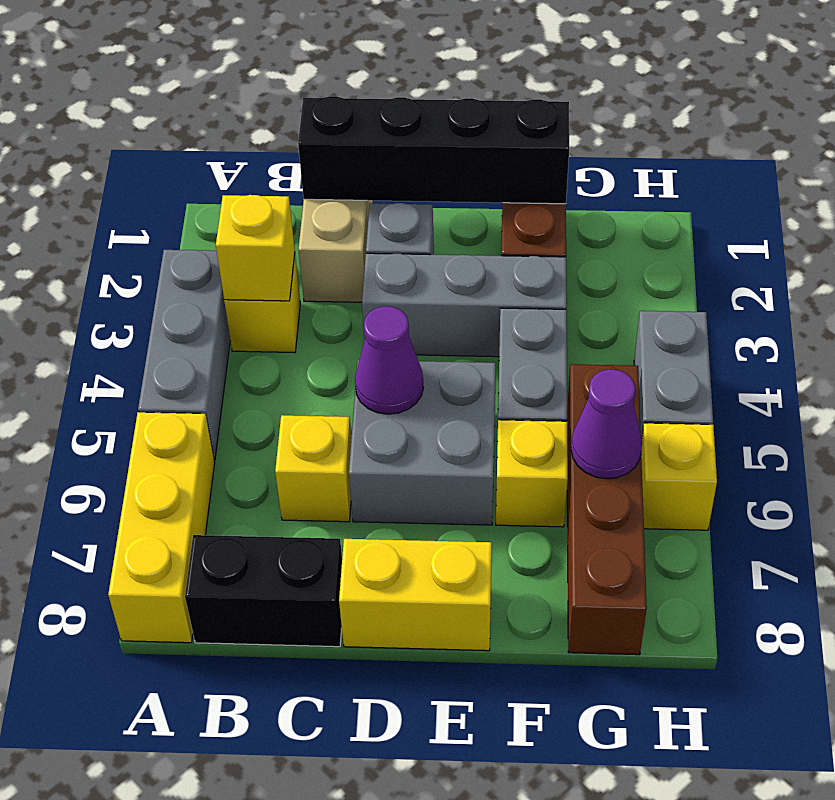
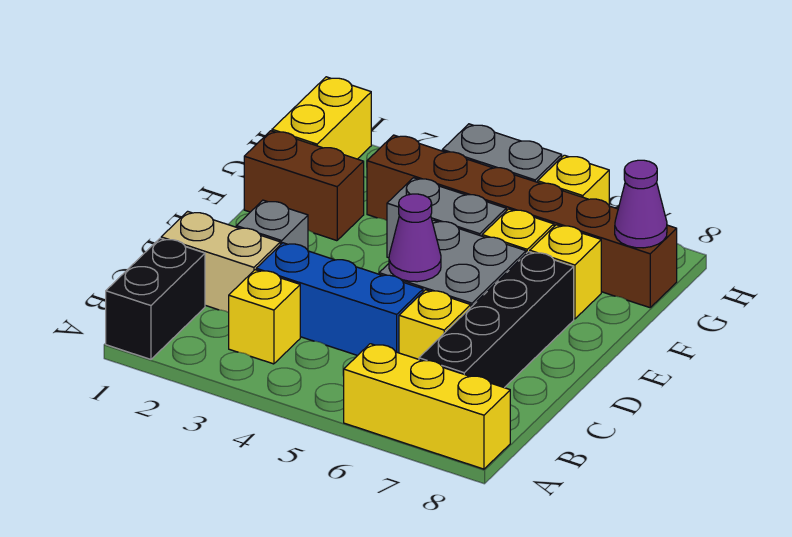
grey 1x3 brick [138,250,230,460] -> none
yellow 1x1 brick [216,195,295,301] -> yellow 1x1 brick moved to [530,225,601,319]
black 1x2 brick [185,535,342,647] -> black 1x2 brick moved to [106,238,205,359]
black 1x4 brick [298,96,569,204] -> black 1x4 brick moved to [419,252,574,388]
none -> blue 1x3 brick [256,243,423,356]
grey 1x3 brick [362,253,567,357] -> none
yellow 1x2 brick [339,539,492,651] -> yellow 1x2 brick moved to [272,77,371,159]
brown 1x4 brick [567,364,647,655] -> brown 1x6 brick [367,135,677,308]
purple 1x1 cone [571,369,642,479] -> purple 1x1 cone moved to [615,160,667,248]

